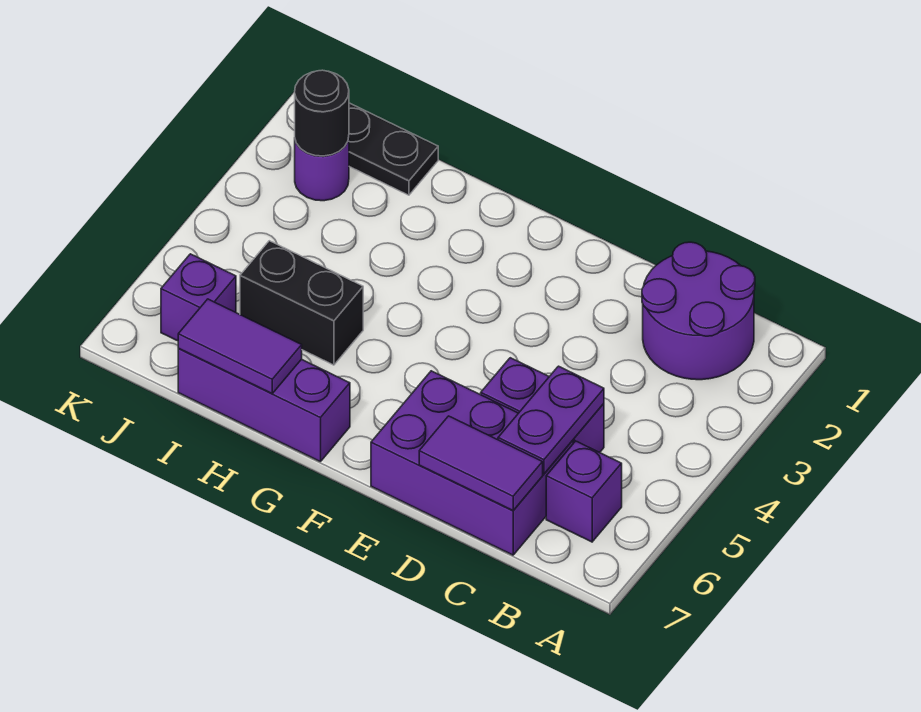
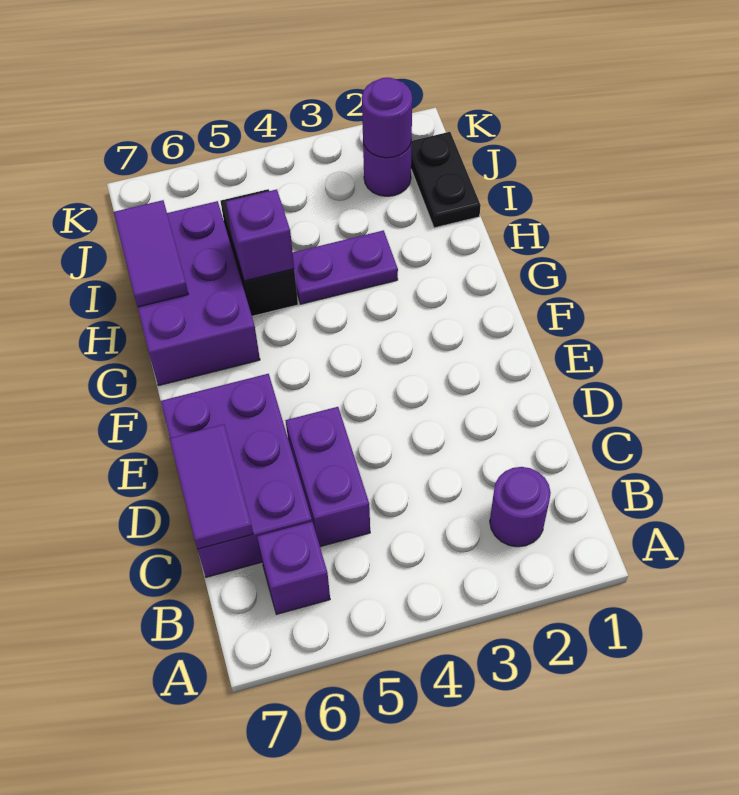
purple 2x2 round brick [642,242,755,380] -> purple 1x1 round brick [490,467,551,547]
purple 1x2 plate [498,366,604,474] -> purple 1x2 plate moved to [293,230,398,304]
purple 1x3 brick [178,348,350,462] -> purple 2x3 brick [138,201,260,386]
black 1x1 round brick [295,70,349,156] -> purple 1x1 round brick [362,78,412,158]
purple 1x1 brick [161,254,236,341] -> purple 1x1 brick moved to [226,189,294,281]

